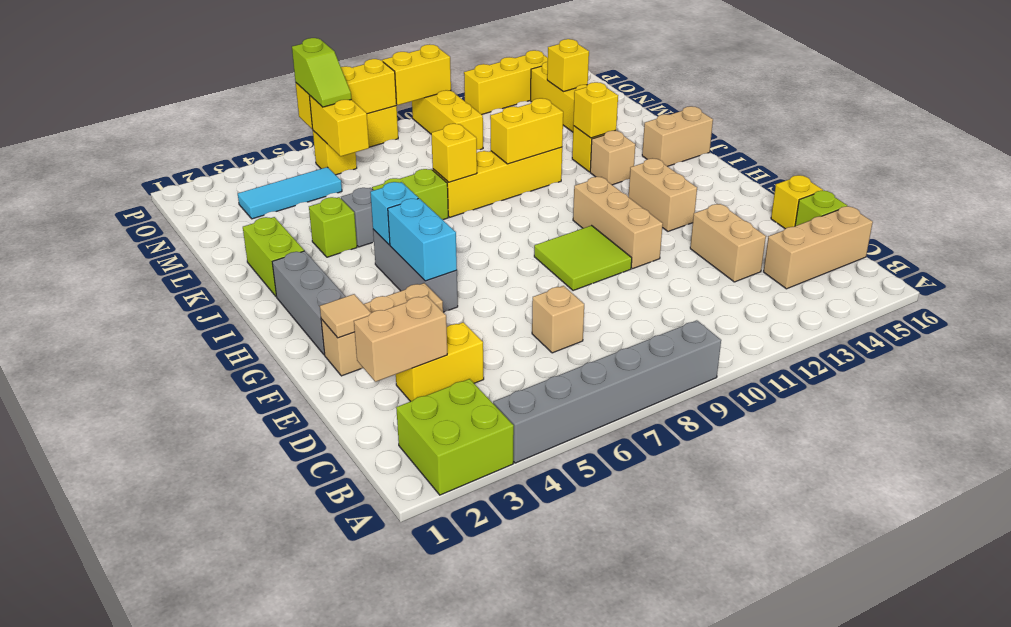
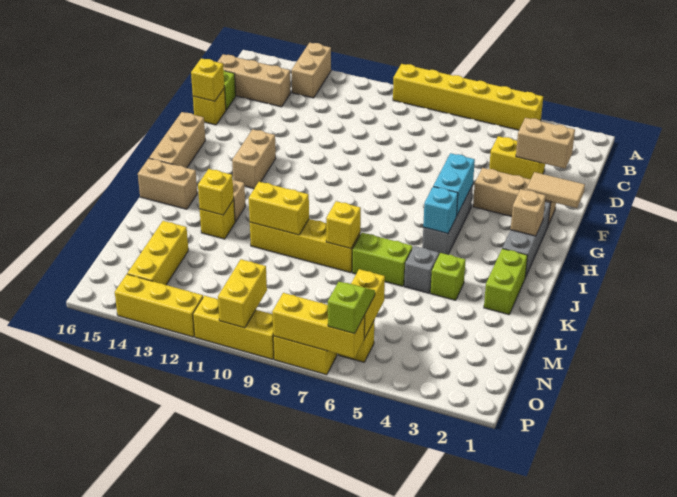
lime 2x2 brick [396,379,514,495] -> none
grey 1x6 brick [493,320,721,463] -> yellow 1x6 brick [393,64,543,130]
tan 1x1 brick [532,286,584,353] -> tan 1x1 brick moved to [511,189,546,236]
tan 1x2 brick [690,204,766,282] -> tan 1x2 brick moved to [292,43,331,98]
tan 1x1 tile [320,294,371,338] -> tan 1x2 tile [527,172,585,208]
lime 2x2 tile [534,226,632,291] -> none
tan 1x3 brick [573,177,663,269] -> tan 1x3 brick moved to [149,112,205,168]
cyan 1x3 tile [238,167,342,219] -> none
yellow 1x3 brick [412,90,483,150] -> yellow 1x3 brick turned to [193,296,274,359]
yellow 1x1 brick [547,39,589,92] -> yellow 1x1 brick moved to [191,58,225,101]
yellow 1x2 brick [382,44,451,105] -> yellow 1x2 brick turned to [218,259,267,328]

